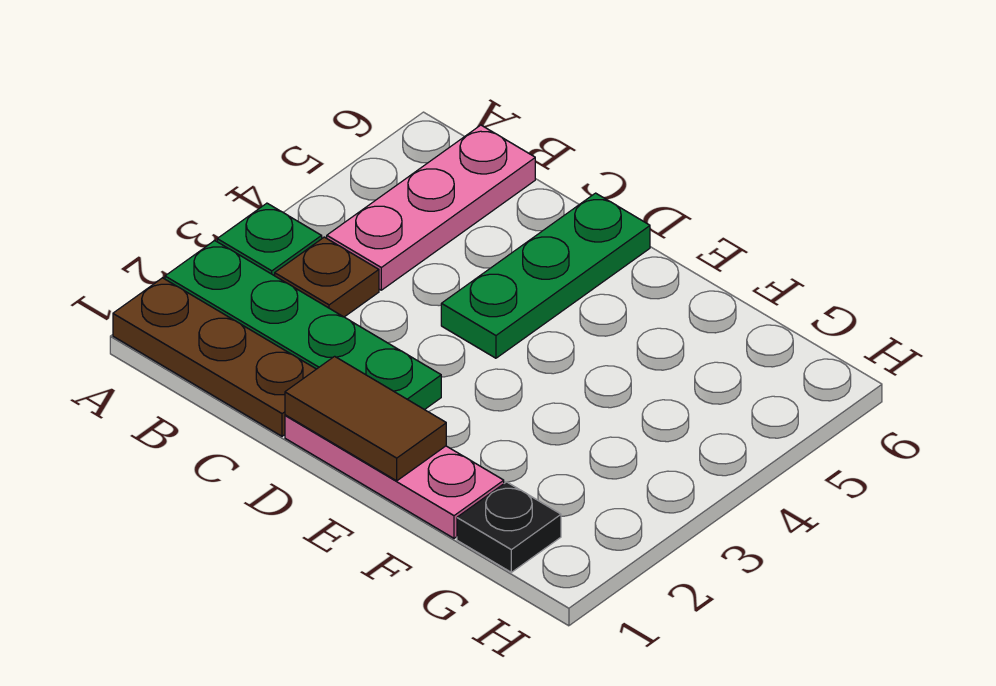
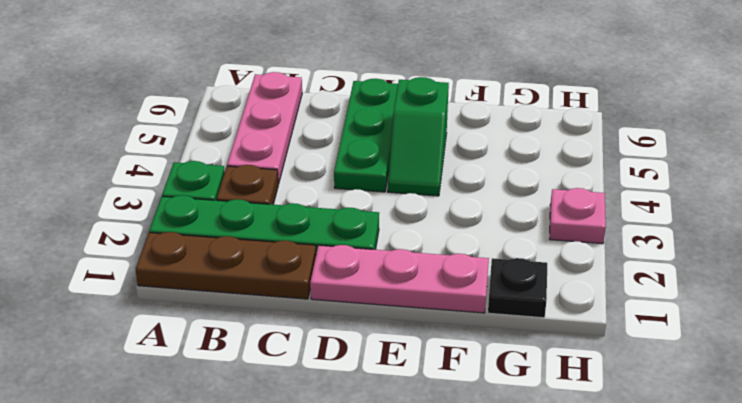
brown 1x2 tile [285,356,446,481] -> none
none -> green 1x2 slope [388,77,449,196]
none -> pink 1x1 plate [550,188,606,244]

